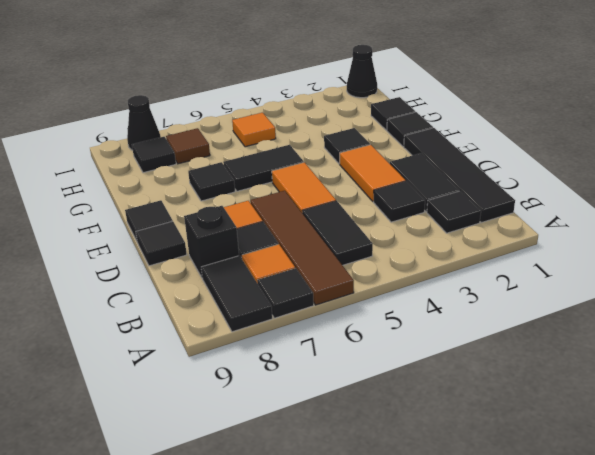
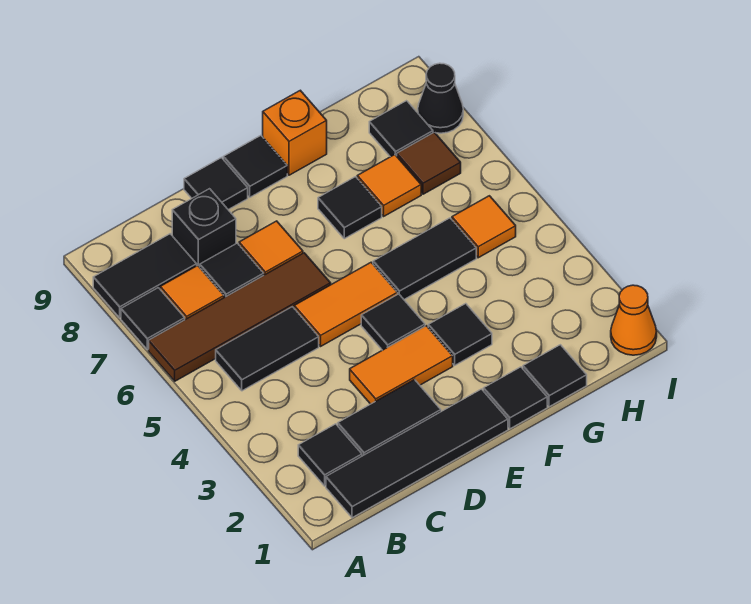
black 1x1 tile [374,181,425,222] -> black 1x1 tile moved to [361,294,425,350]
black 1x2 tile [223,145,304,191] -> black 1x2 tile turned to [373,218,476,299]
none -> orange 1x1 brick [263,90,327,175]
none -> orange 1x1 tile [357,155,421,216]
black 1x1 cone [347,45,377,98] -> orange 1x1 cone [611,285,657,355]

